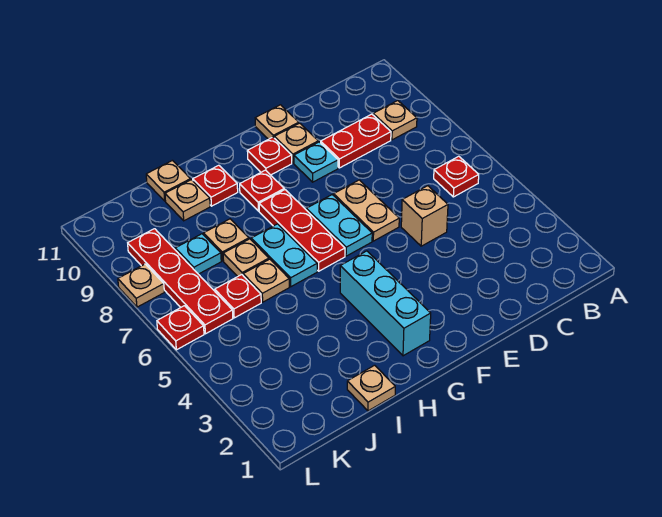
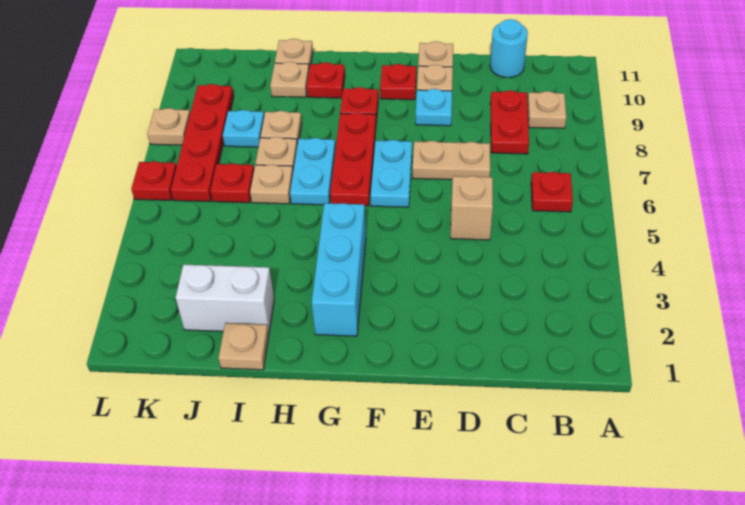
red 1x2 plate [321,114,391,168] -> red 1x2 plate turned to [490,90,529,154]
none -> cyan 1x1 round brick [490,19,528,78]
tan 1x2 plate [334,180,399,241] -> tan 1x2 plate turned to [413,141,490,180]
none -> white 1x2 brick [176,265,274,332]

